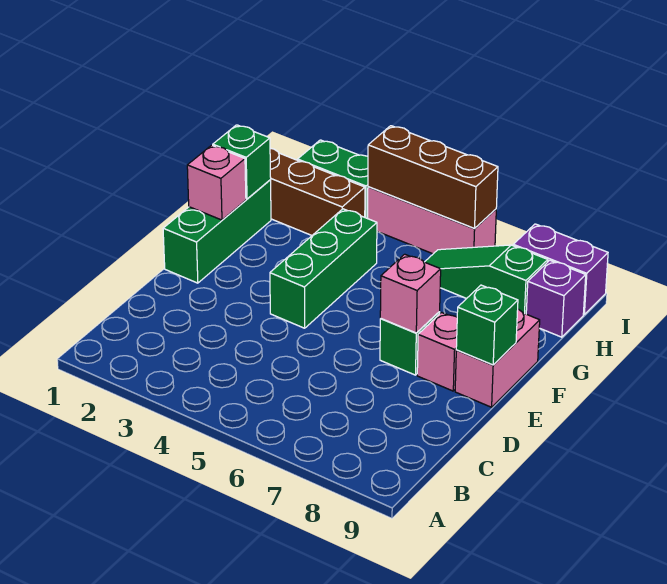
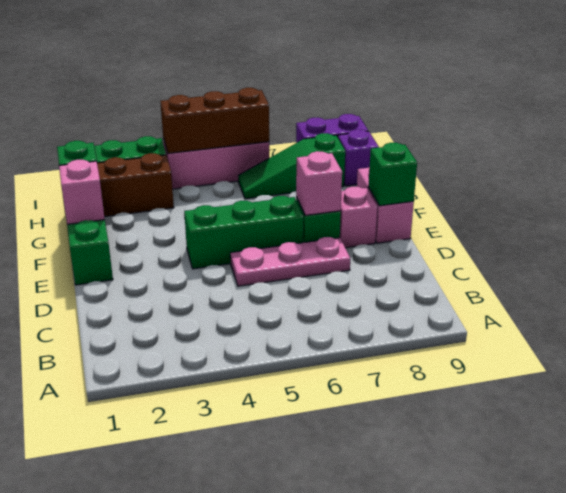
none -> pink 1x3 plate [230,237,350,286]
green 1x3 brick [270,209,377,328] -> green 1x3 brick turned to [184,196,303,269]

